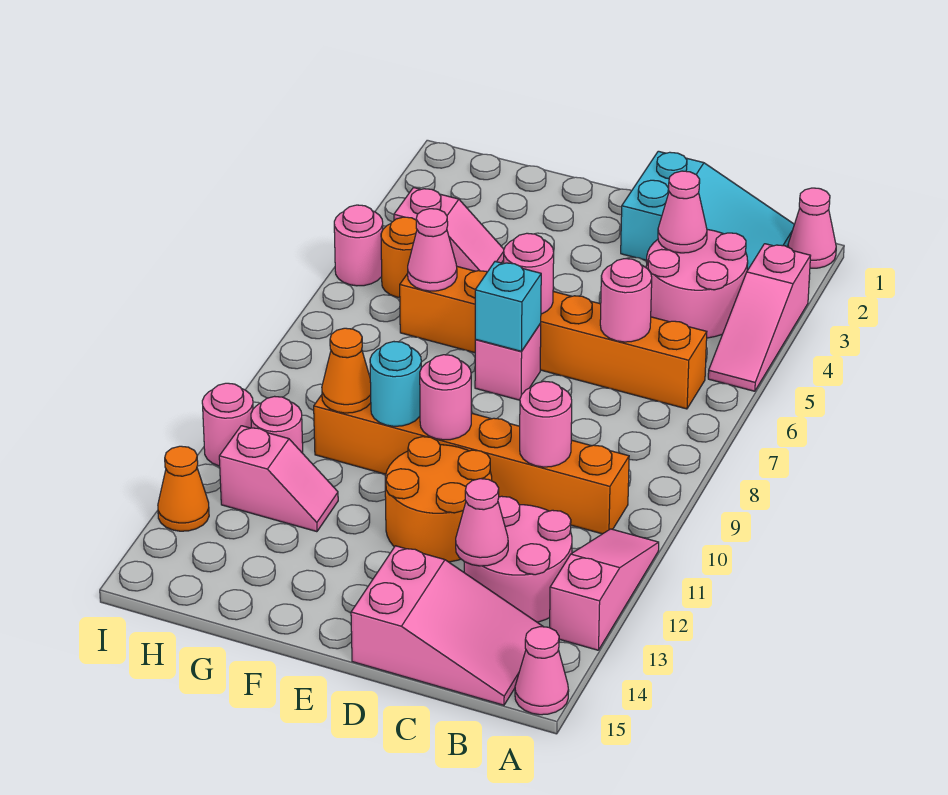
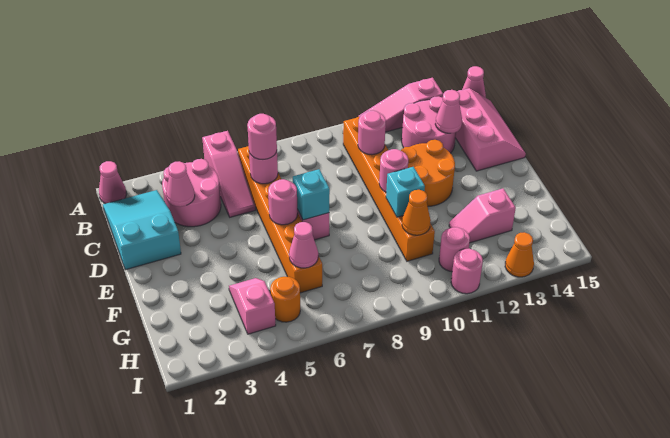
pink 1x3 slope [708,244,810,391] -> pink 1x3 slope turned to [202,131,256,217]
pink 2x3 slope [351,546,543,705] -> pink 2x3 slope turned to [455,88,526,171]
cyan 1x1 round brick [370,342,421,426] -> cyan 1x1 brick [386,167,425,217]
pink 1x2 slope [219,426,338,532] -> pink 1x2 slope turned to [449,189,516,243]
pink 1x1 round brick [334,205,383,286] -> pink 1x1 round brick moved to [247,114,277,160]

